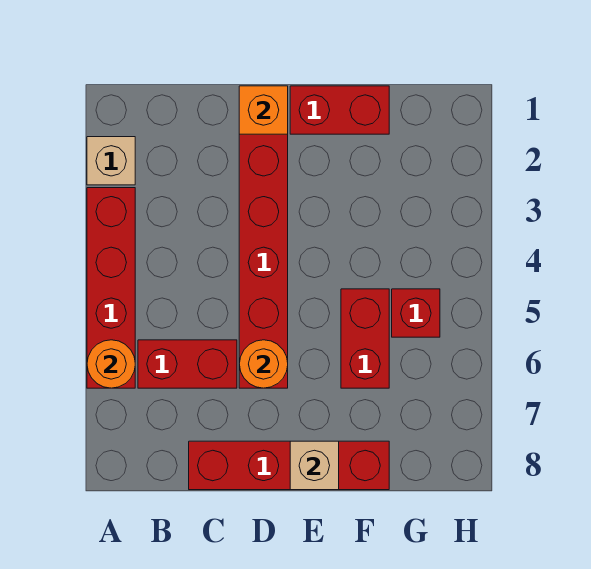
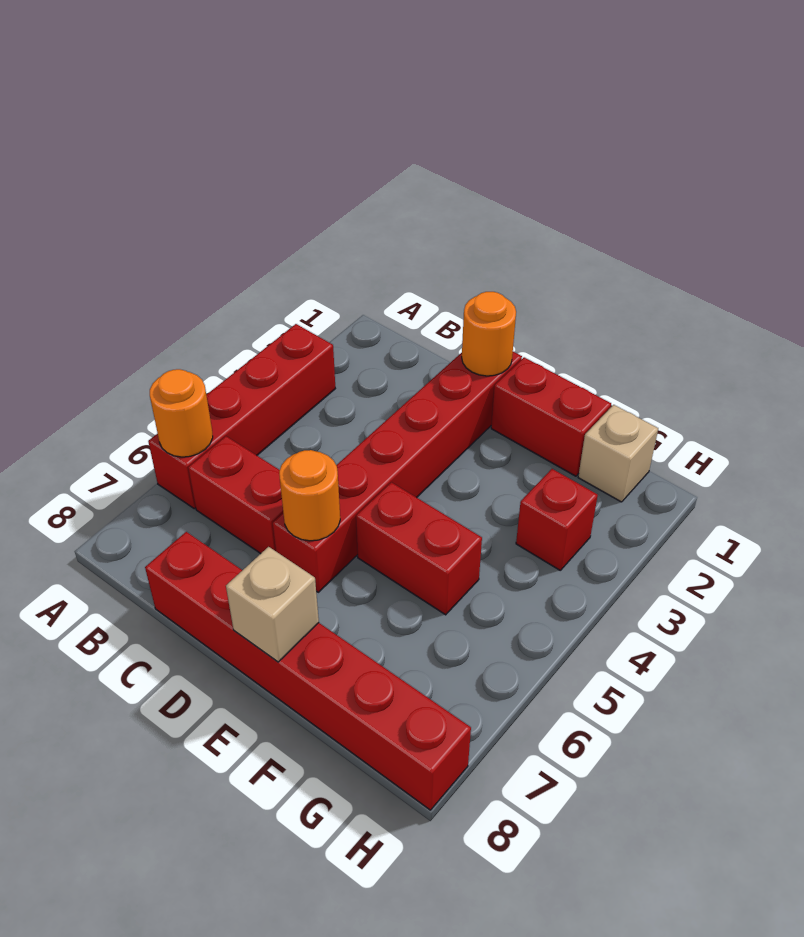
tan 1x1 brick [87,137,135,185] -> tan 1x1 brick moved to [578,405,658,502]
red 1x4 brick [189,441,389,490] -> red 1x6 brick [145,532,471,810]
orange 1x1 brick [239,86,288,134] -> orange 1x1 round brick [462,292,516,376]
red 1x2 brick [341,289,389,388] -> red 1x2 brick turned to [356,482,482,615]
red 1x1 brick [392,289,440,337] -> red 1x1 brick moved to [516,469,598,570]

